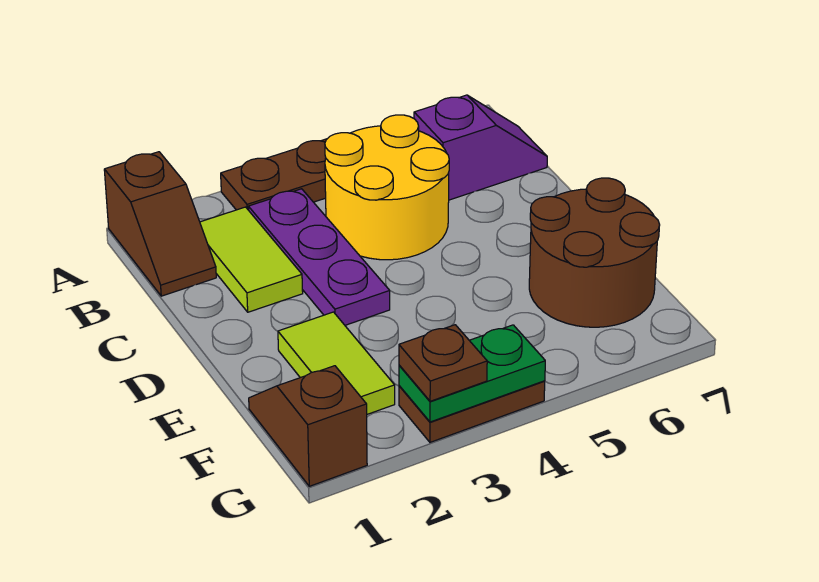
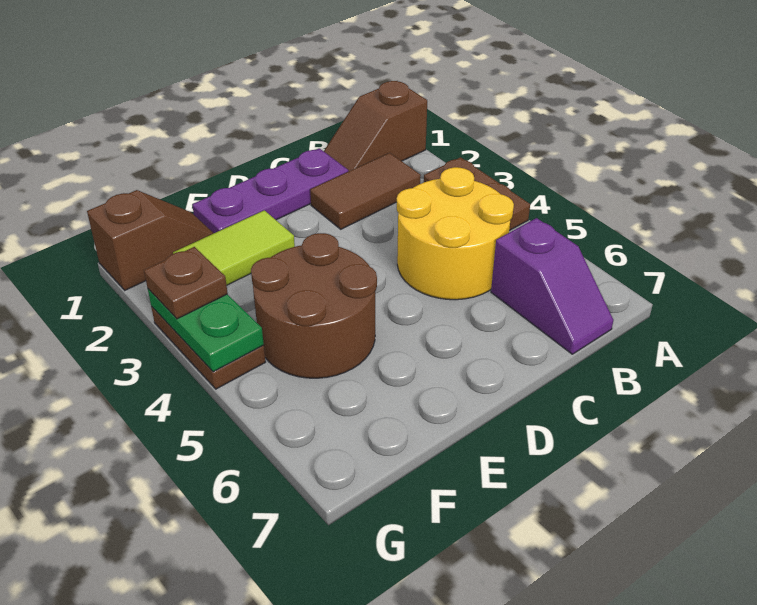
lime 1x2 tile [200,207,303,312] -> brown 1x2 tile [310,153,421,229]
purple 1x3 plate [248,189,390,325] -> purple 1x3 plate moved to [192,148,348,233]
brown 2x2 round brick [529,178,660,327] -> brown 2x2 round brick moved to [251,233,377,378]

